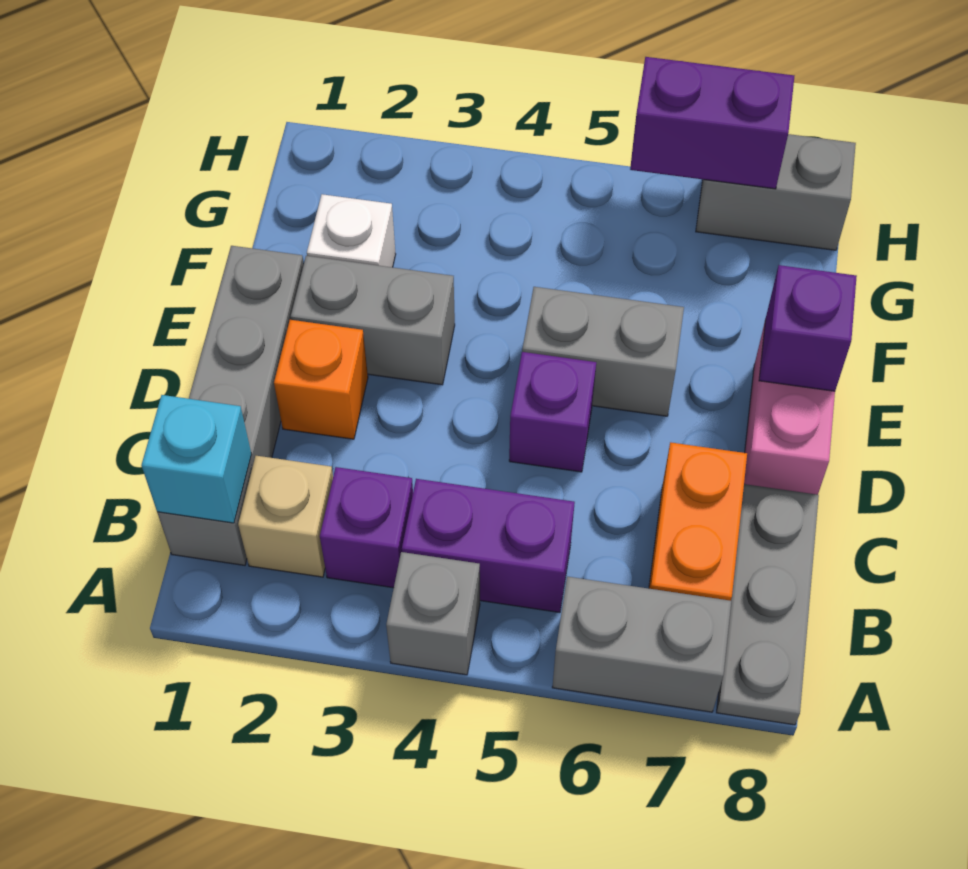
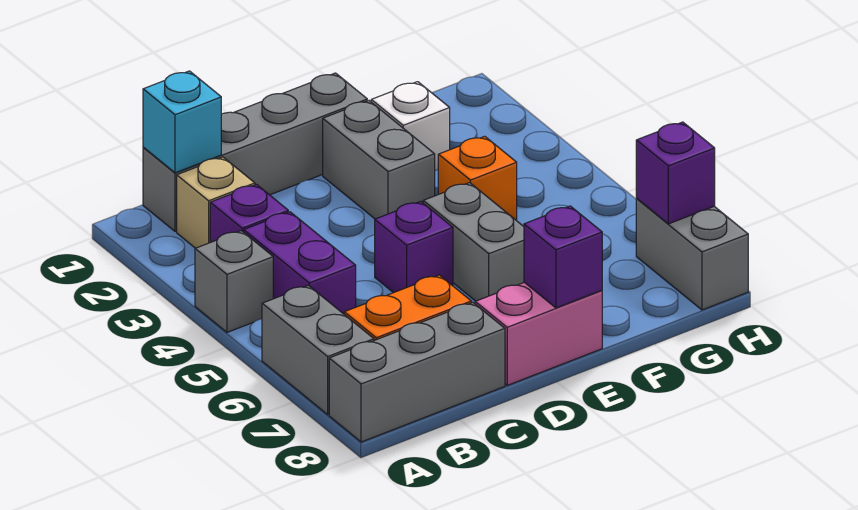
grey 1x3 plate [716,484,819,725] -> grey 1x3 brick [329,302,505,442]
orange 1x1 brick [274,320,368,439] -> orange 1x1 brick moved to [438,136,517,220]
purple 1x2 brick [630,57,794,189] -> purple 1x1 brick [636,122,715,224]

